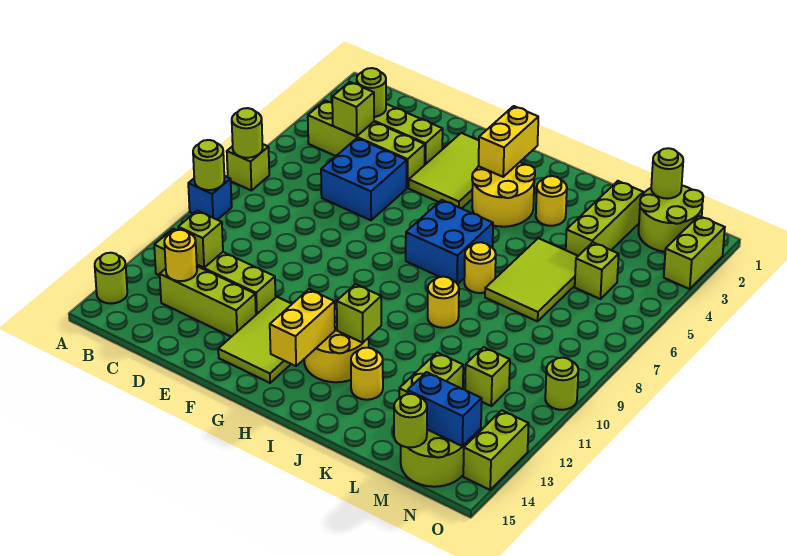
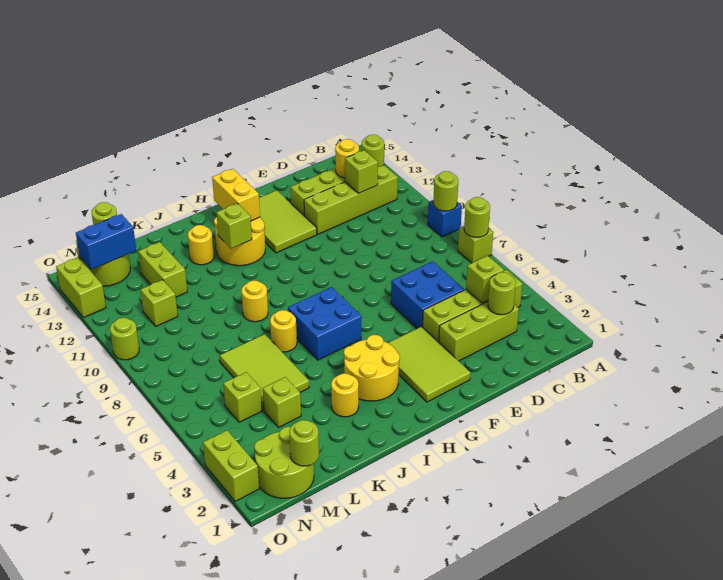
yellow 1x2 brick [479,106,538,177] -> none
lime 1x3 brick [566,181,643,256] -> lime 1x1 brick [263,377,301,427]

